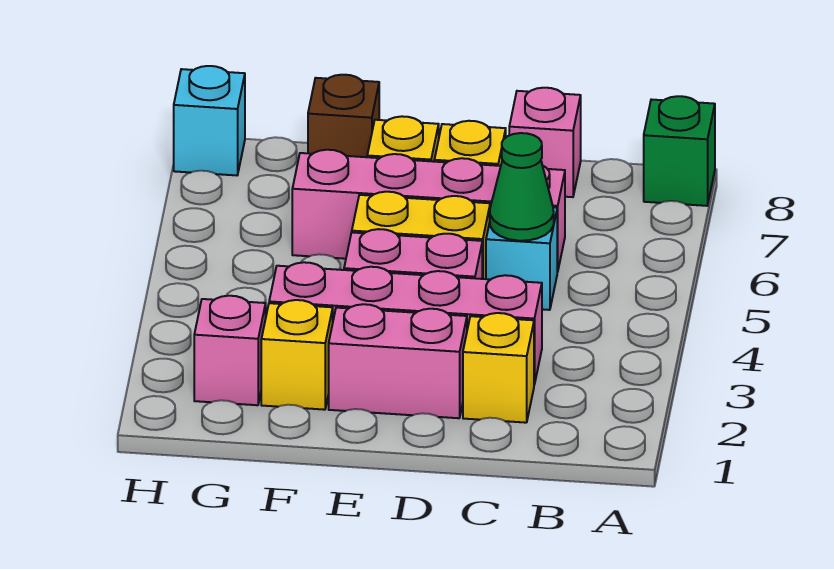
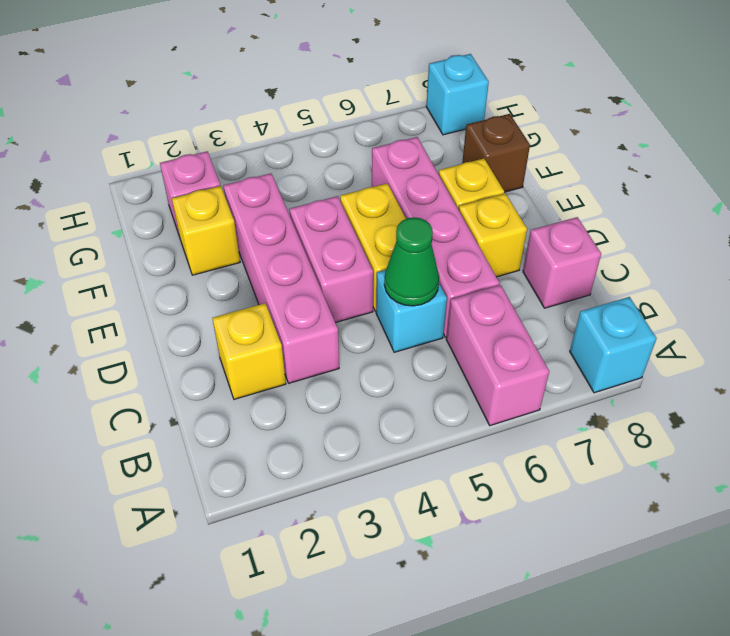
green 1x1 brick [644,96,715,206] -> cyan 1x1 brick [570,297,657,393]
pink 1x2 brick [329,304,467,418] -> pink 1x2 brick moved to [446,285,549,426]

